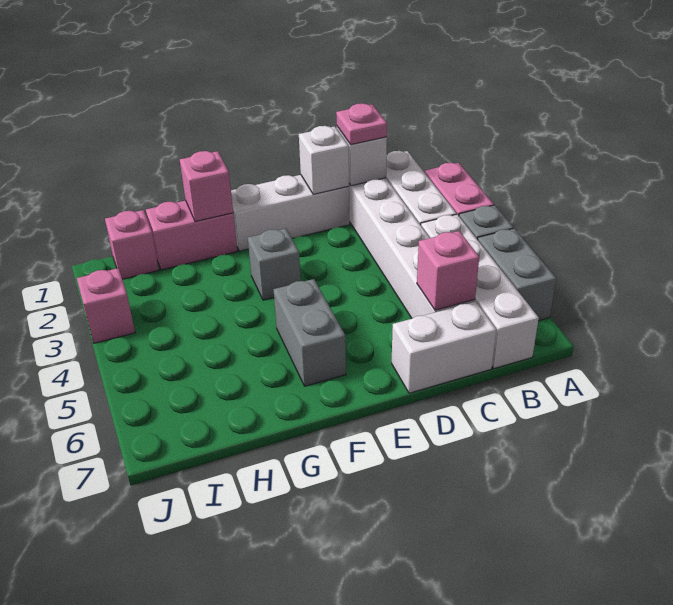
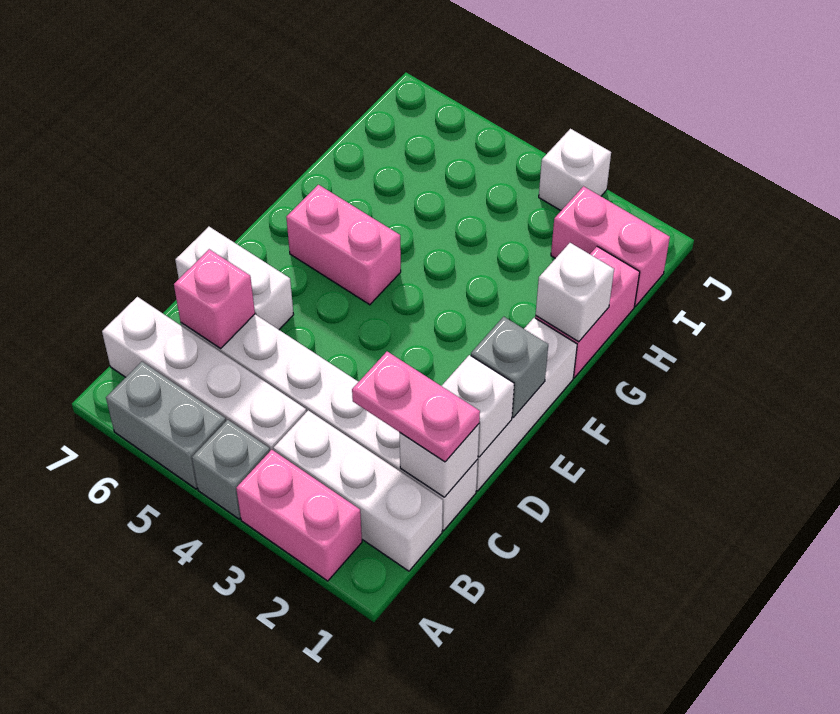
pink 1x1 plate [336,103,387,145] -> pink 1x2 plate [352,352,480,462]
white 1x2 brick [392,301,496,393] -> white 1x2 brick turned to [175,227,294,330]
grey 1x1 brick [248,228,301,300] -> grey 1x1 brick moved to [471,317,548,418]
grey 1x2 brick [273,279,346,386] -> pink 1x2 brick [286,185,401,305]
pink 1x1 brick [180,151,233,222] -> white 1x1 brick [536,243,614,342]
pink 1x1 brick [105,210,159,279] -> pink 1x2 brick [551,186,670,306]
pink 1x1 brick [77,268,135,343] -> white 1x1 brick [539,129,611,210]

